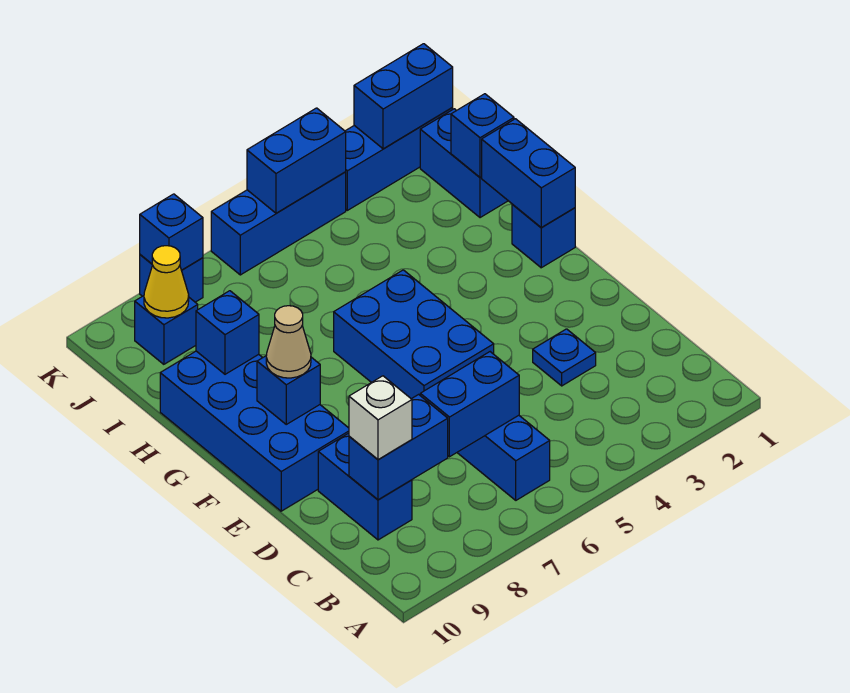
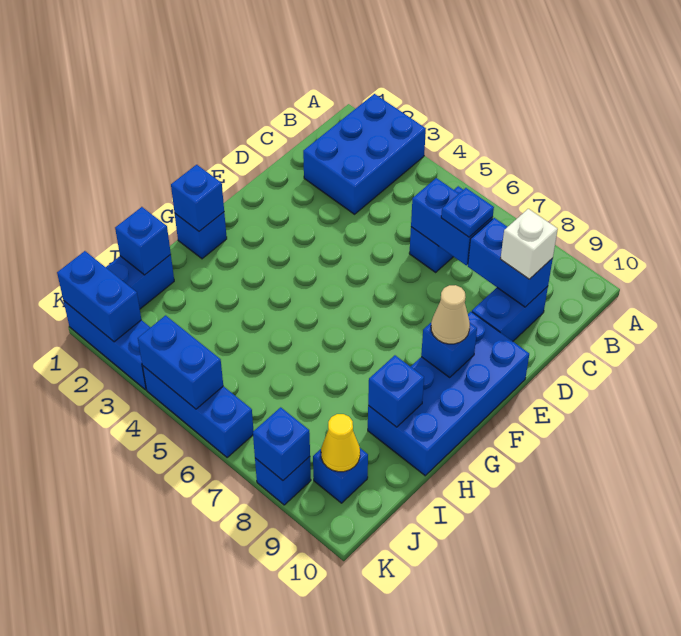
blue 1x1 plate [533,329,596,386] -> blue 1x1 plate moved to [441,188,494,237]
blue 2x3 brick [334,270,494,399] -> blue 2x3 brick moved to [303,94,426,214]
blue 1x2 brick [482,119,575,227] -> blue 1x1 brick [171,165,224,231]

